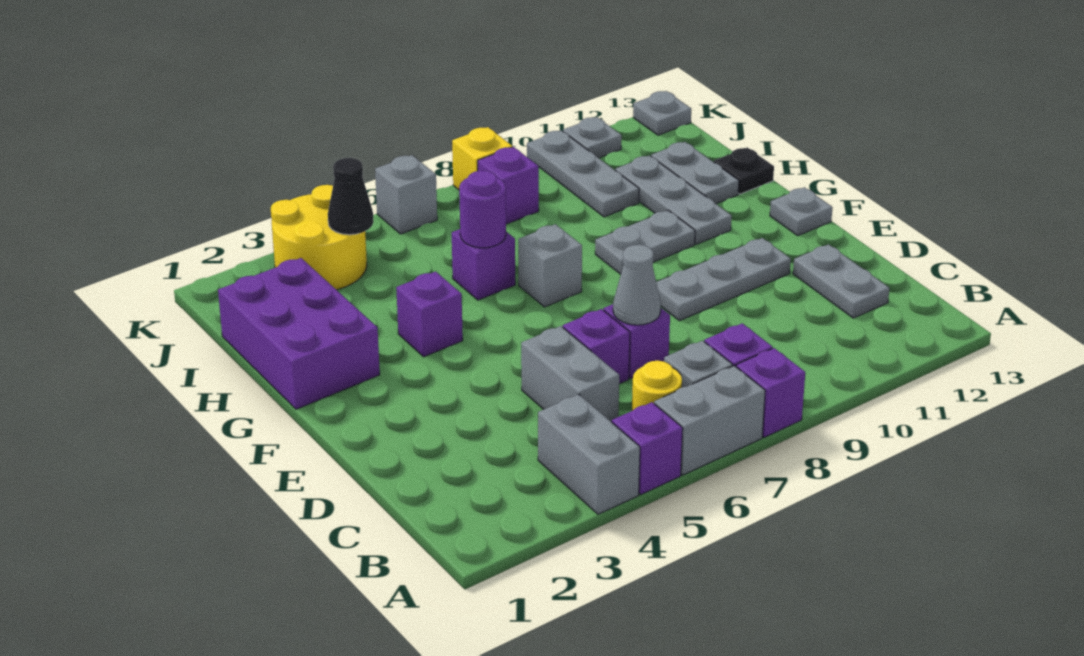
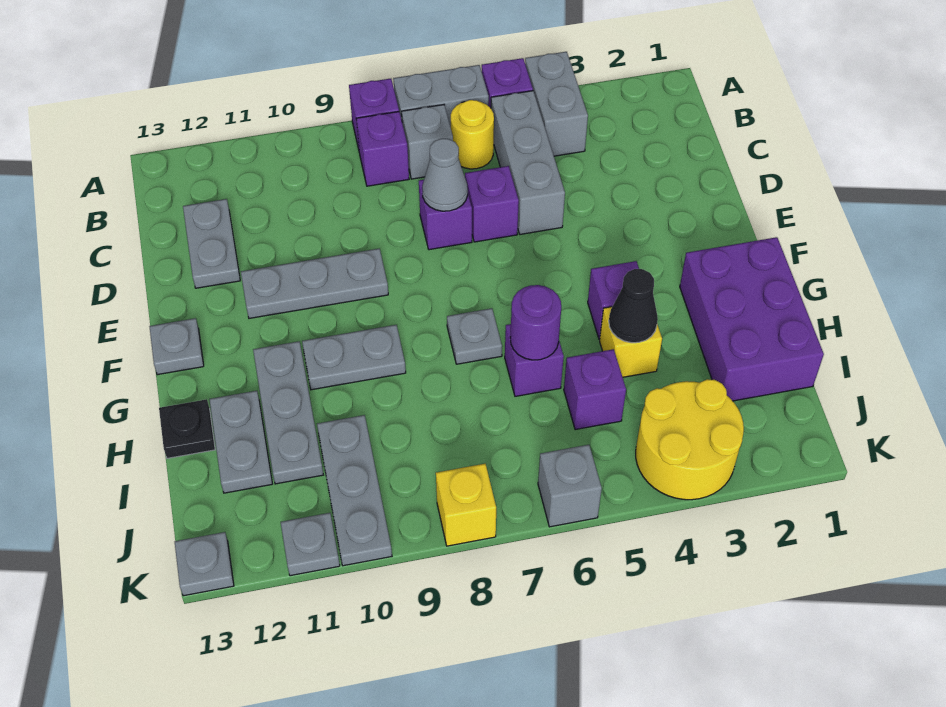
grey 1x2 brick [521,326,619,422] -> grey 1x3 brick [491,91,565,234]
grey 1x1 brick [518,224,582,307] -> grey 1x1 plate [447,308,502,364]
none -> yellow 1x1 brick [600,307,662,377]
black 1x1 cone [328,158,374,235] -> black 1x1 cone moved to [609,269,658,343]
purple 1x1 brick [478,147,539,224] -> purple 1x1 brick moved to [564,349,626,430]

